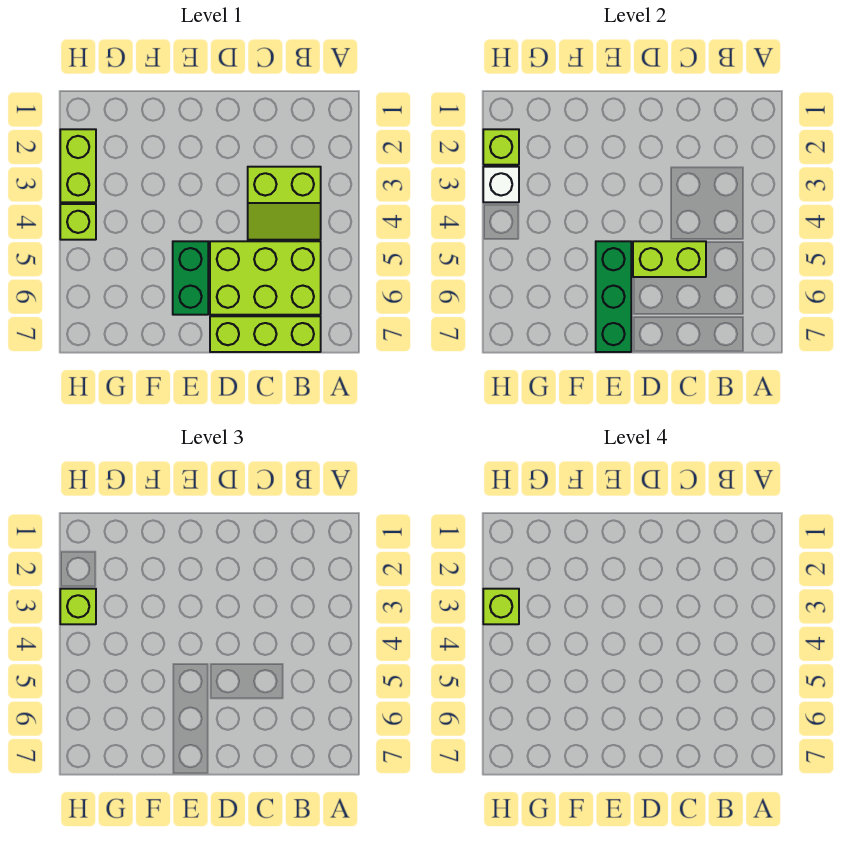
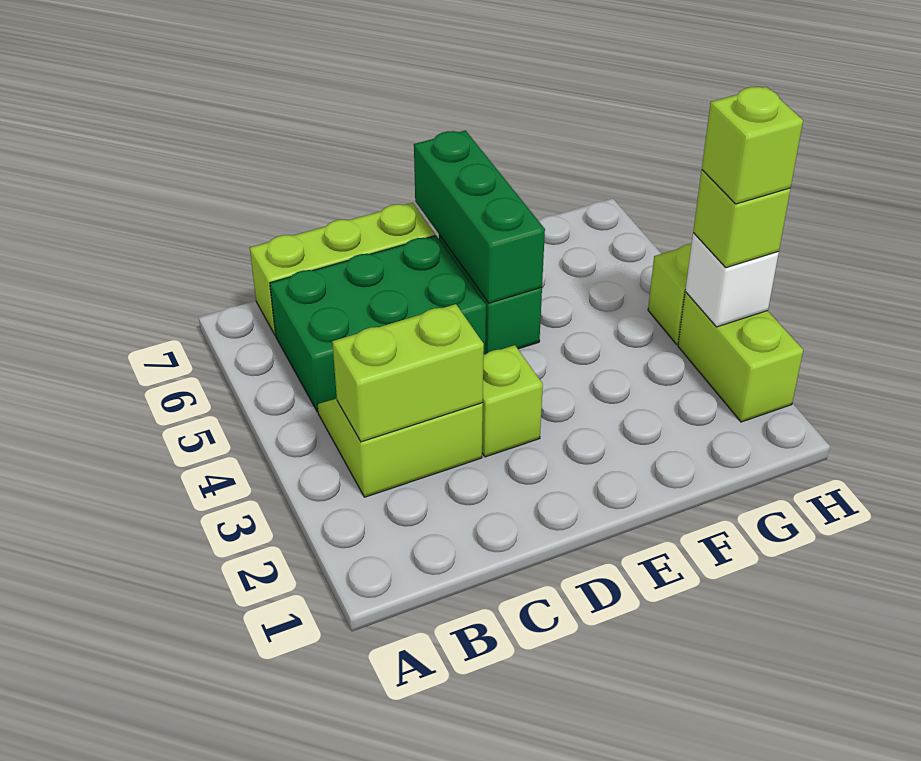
lime 2x3 brick [210,241,321,315] -> green 2x3 brick [270,236,486,412]
lime 1x2 brick [633,241,706,277] -> lime 1x2 brick moved to [332,304,484,442]
lime 1x1 brick [483,129,519,165] -> lime 1x1 brick moved to [482,345,543,457]

